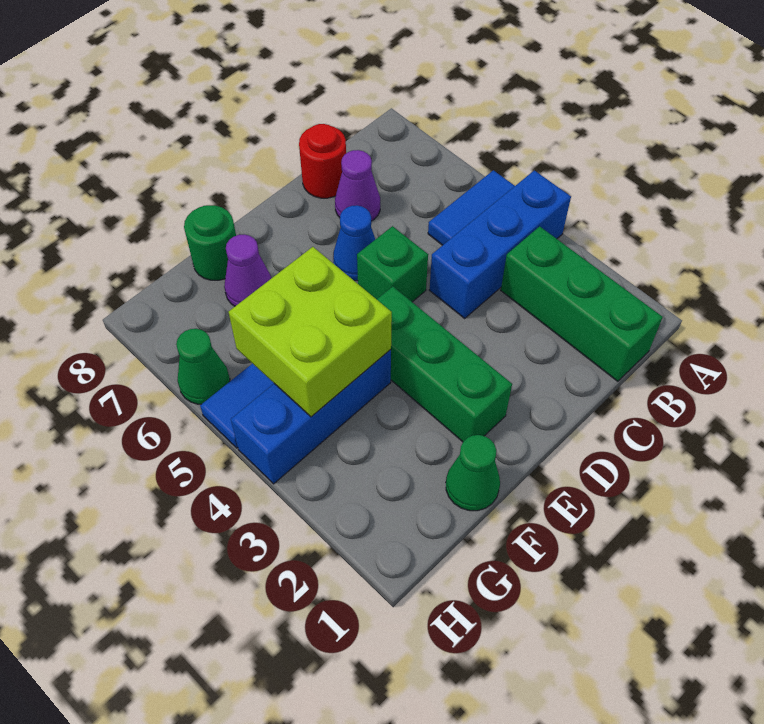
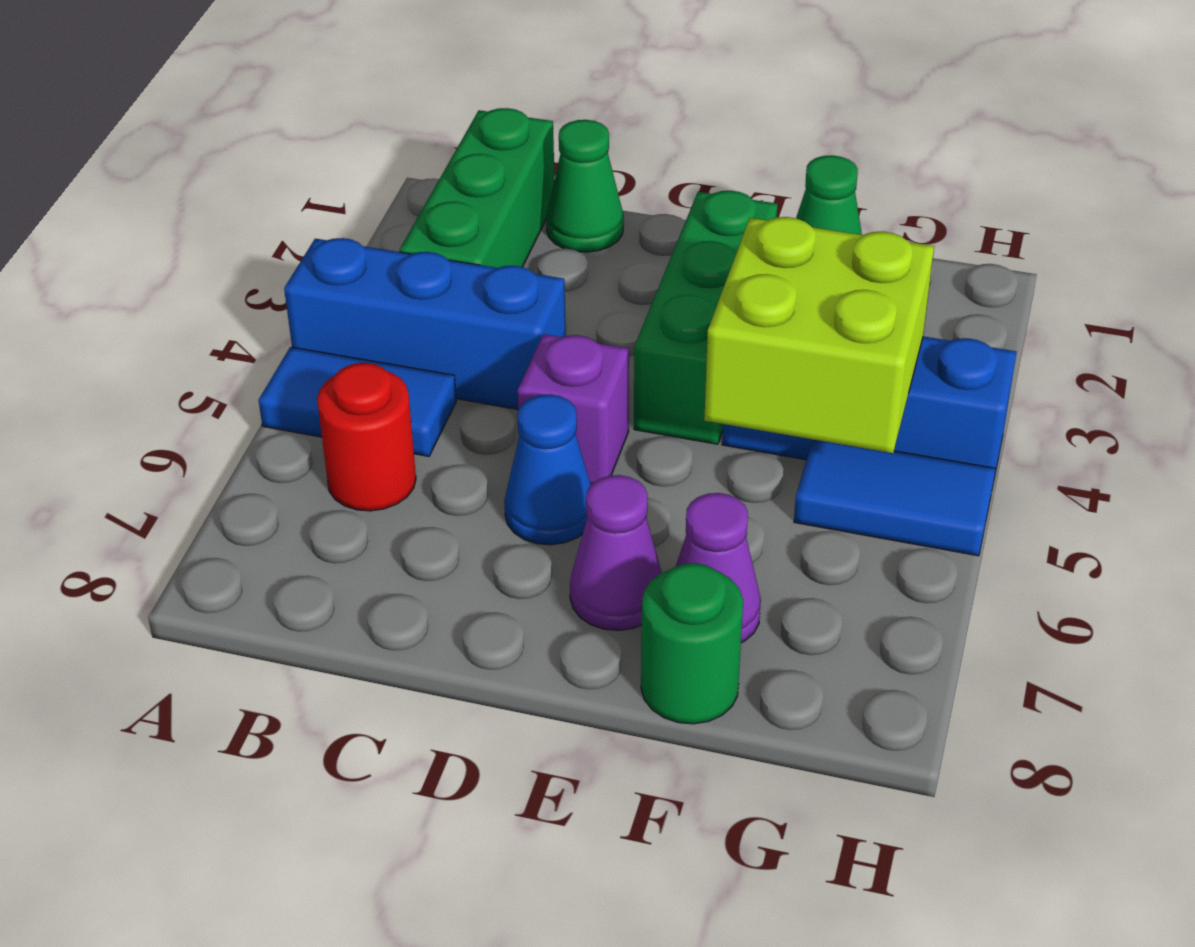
purple 1x1 cone [335,150,380,221] -> purple 1x1 cone moved to [570,475,662,630]
red 1x1 round brick [299,124,346,198] -> red 1x1 round brick moved to [317,363,416,511]
green 1x1 brick [357,226,428,302] -> purple 1x1 brick [518,334,629,484]
green 1x1 cone [176,329,230,404] -> green 1x1 cone moved to [546,120,624,252]

